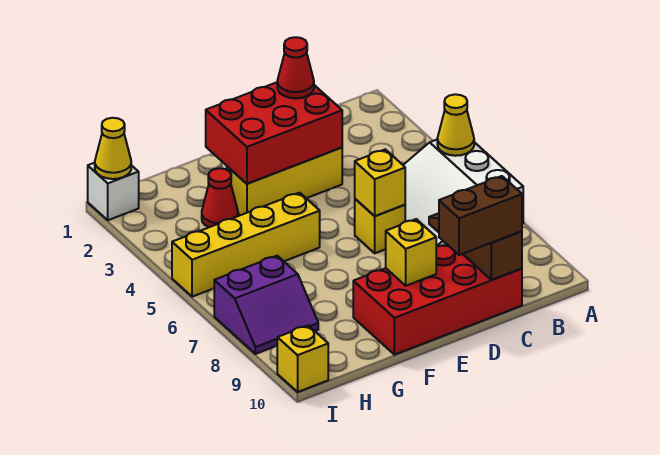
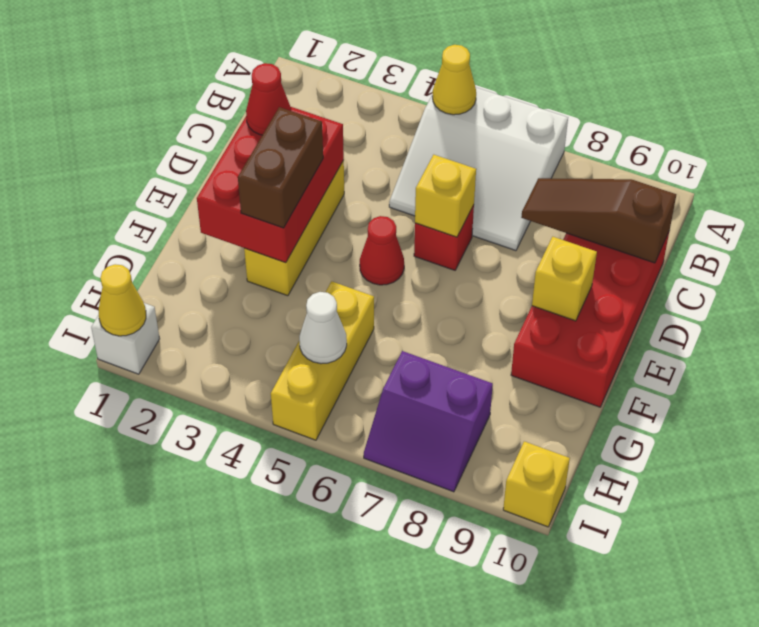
brown 1x2 brick [439,176,522,255] -> brown 1x2 brick moved to [238,107,323,228]
yellow 1x1 brick [355,199,405,253] -> red 1x1 brick [414,205,474,270]
yellow 1x4 brick [172,193,320,297] -> yellow 1x3 brick [271,281,374,440]
red 1x1 cone [202,168,238,227] -> red 1x1 cone moved to [360,216,404,285]
none -> white 1x1 cone [299,292,347,364]
purple 2x2 slope [214,256,318,354] -> purple 2x2 slope turned to [364,351,493,492]

